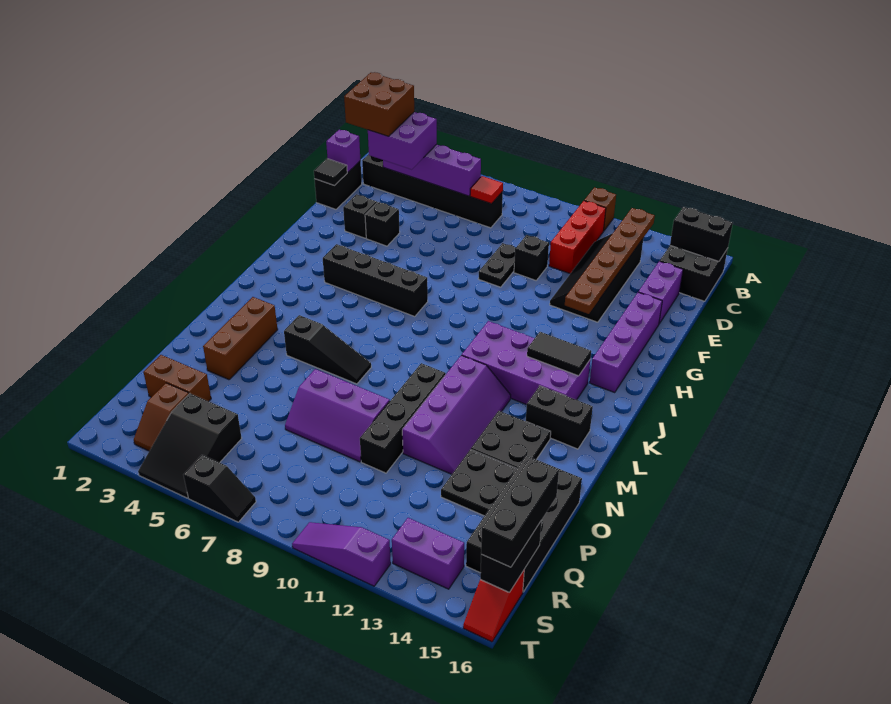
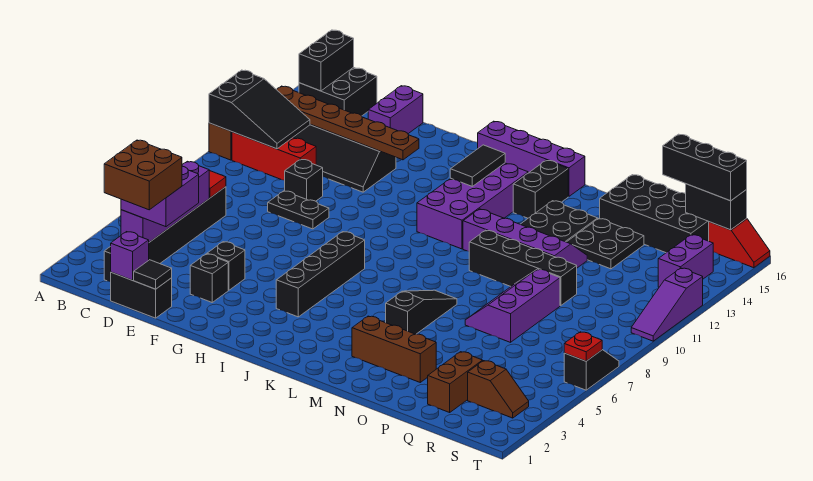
purple 1x2 brick [639,261,683,324] -> purple 1x2 brick turned to [368,86,423,134]
purple 1x4 brick [590,292,662,392] -> purple 1x4 brick moved to [478,121,585,197]
purple 2x3 slope [285,369,390,462] -> purple 2x3 slope turned to [465,269,560,342]
black 2x3 slope [138,393,242,498] -> black 2x3 slope moved to [209,70,310,149]
none -> red 1x1 plate [564,332,602,361]

